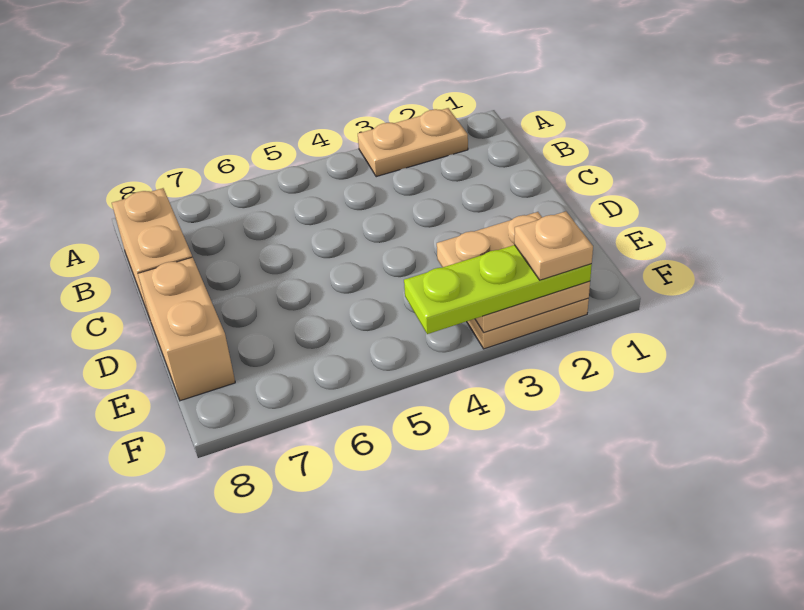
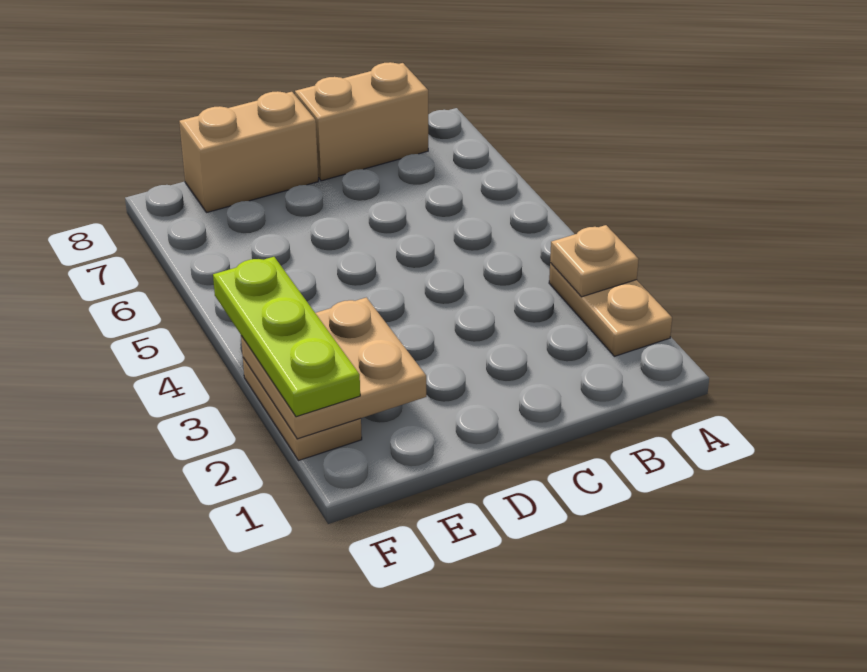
tan 1x1 plate [514,211,593,280] -> tan 1x1 plate moved to [550,225,639,297]

